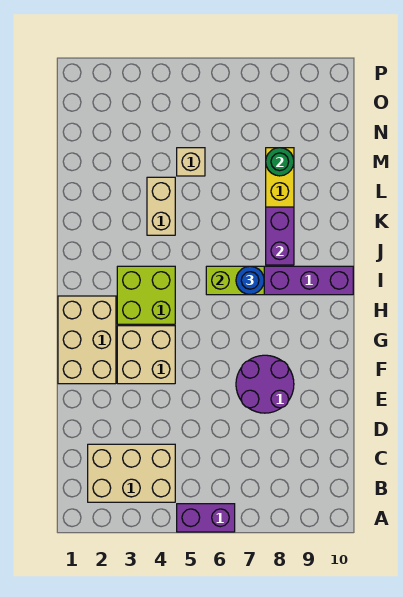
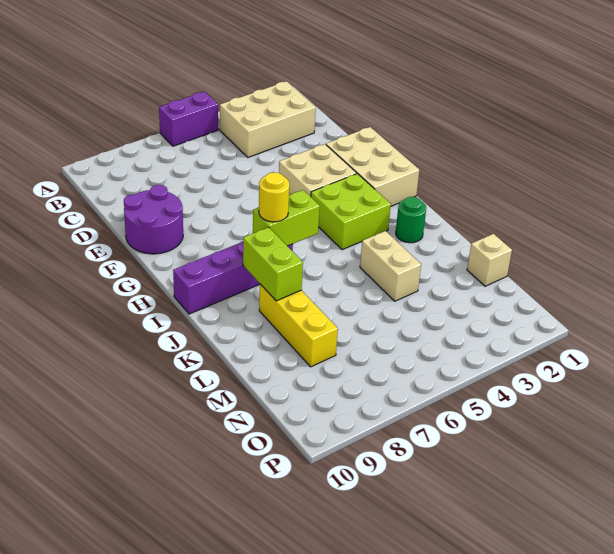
purple 2x2 round brick [236,355,294,413] -> purple 2x2 round brick moved to [124,185,183,254]
blue 1x1 round brick [236,266,264,295] -> yellow 1x1 round brick [259,172,289,222]
purple 1x2 brick [266,207,294,265] -> lime 1x2 brick [243,227,303,301]
tan 1x1 brick [177,148,205,176] -> tan 1x1 brick moved to [467,234,512,286]
green 1x1 round brick [266,148,294,176] -> green 1x1 round brick moved to [396,197,426,243]

